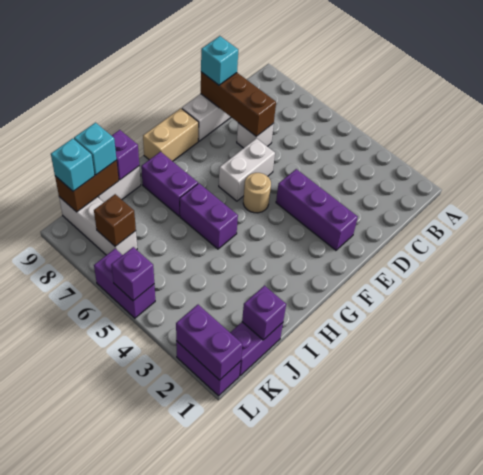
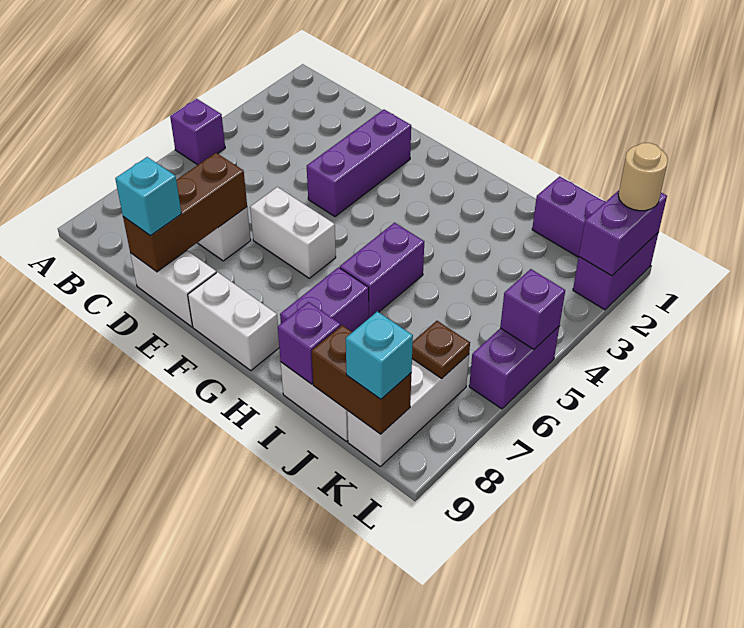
tan 1x1 round brick [243,173,271,213] -> tan 1x1 round brick moved to [618,143,668,211]
tan 1x2 brick [143,108,199,161] -> white 1x2 brick [188,272,279,371]
purple 1x1 brick [242,286,286,340] -> purple 1x1 brick moved to [170,99,225,165]
cyan 1x1 brick [74,123,116,175] -> none
brown 1x1 brick [94,194,136,246] -> brown 1x1 plate [412,321,470,378]

